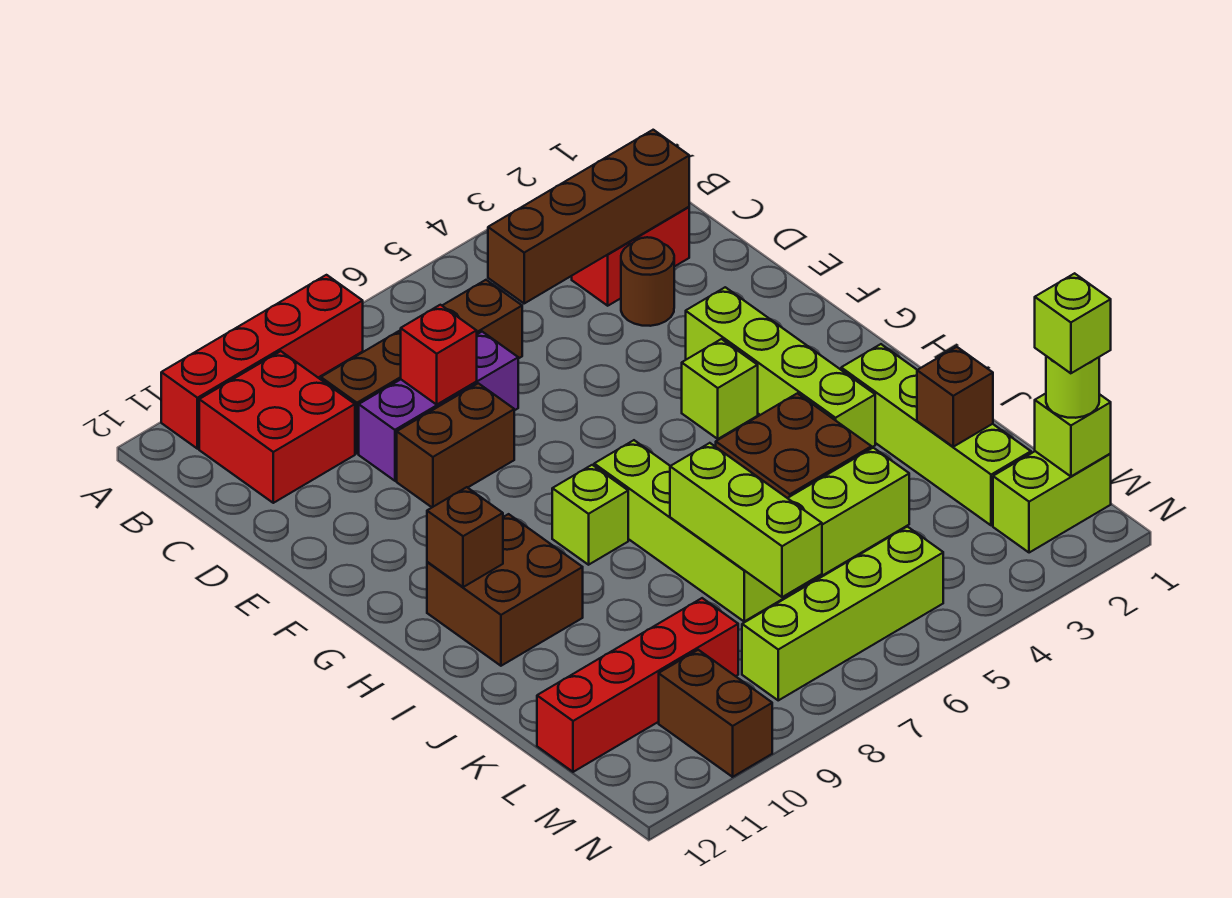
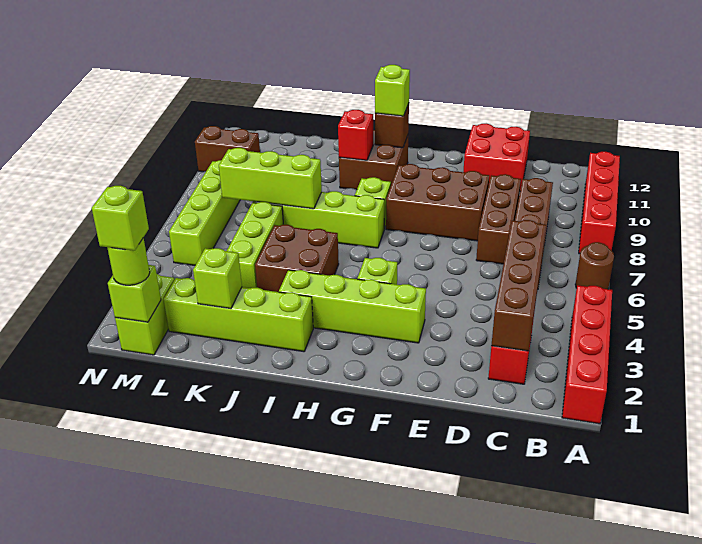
red 2x2 brick [199,351,355,503] -> red 2x2 brick moved to [464,124,530,190]
brown 1x1 round brick [621,237,674,326] -> brown 1x1 round brick moved to [575,242,614,289]
purple 1x3 brick [359,332,518,481] -> brown 1x3 brick [476,174,521,264]
red 1x1 brick [401,305,477,404] -> red 1x1 brick moved to [338,110,373,160]
brown 1x2 brick [397,383,514,507] -> brown 2x3 brick [386,164,489,241]
none -> lime 1x1 brick [375,65,410,116]
brown 1x1 brick [917,347,993,447] -> lime 1x1 brick [193,248,242,309]
red 1x4 brick [537,598,738,772] -> red 1x4 brick moved to [562,285,612,424]

